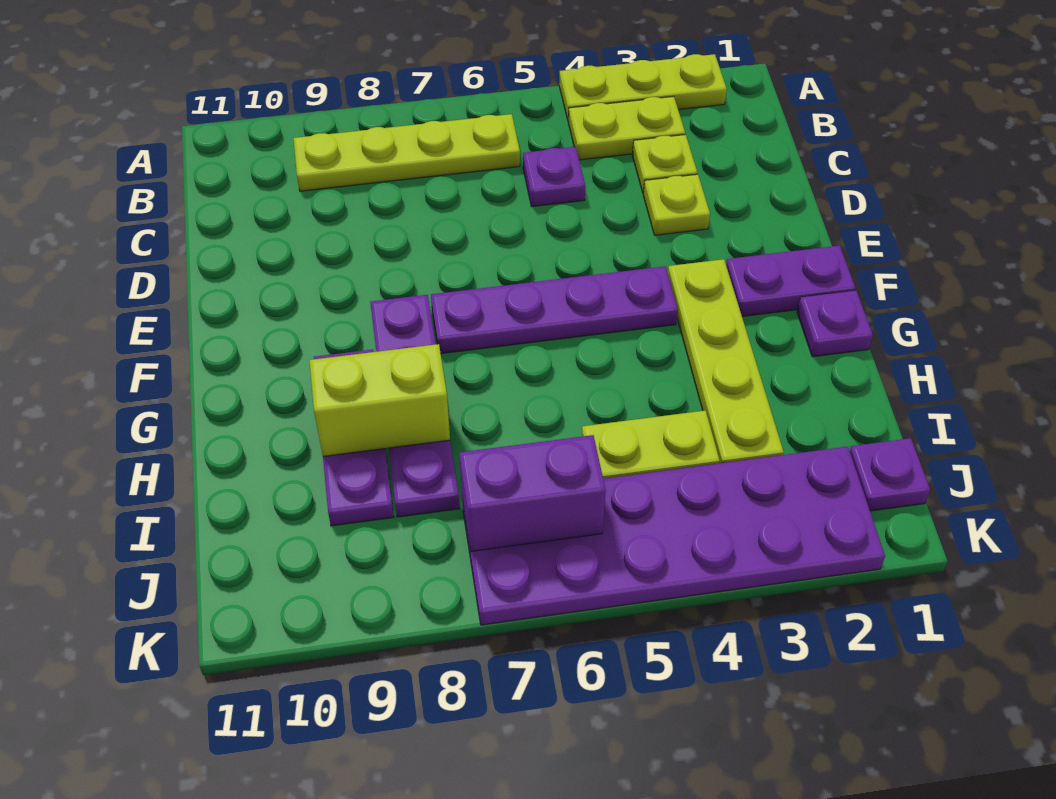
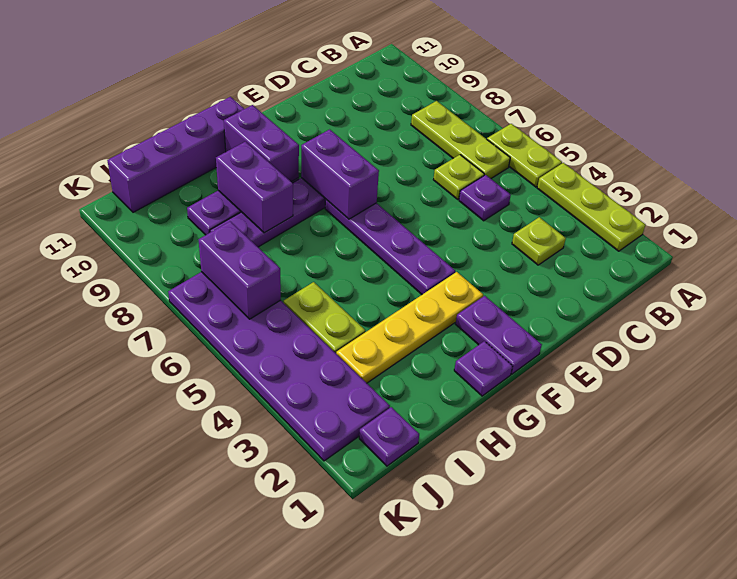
lime 1x2 plate [568,96,685,160] -> lime 1x2 plate moved to [487,124,562,187]
lime 1x4 plate [293,114,520,191] -> lime 1x3 plate [411,101,510,179]
lime 1x1 plate [643,174,710,235] -> lime 1x1 plate moved to [433,155,484,199]
lime 1x4 plate [668,259,784,463] -> yellow 1x4 plate [336,272,483,383]
none -> purple 1x2 brick [301,129,379,219]
none -> purple 1x2 brick [224,105,299,182]
none -> purple 1x4 brick [107,97,244,212]
lime 1x2 brick [309,344,450,456] -> purple 1x2 brick [216,142,293,233]

